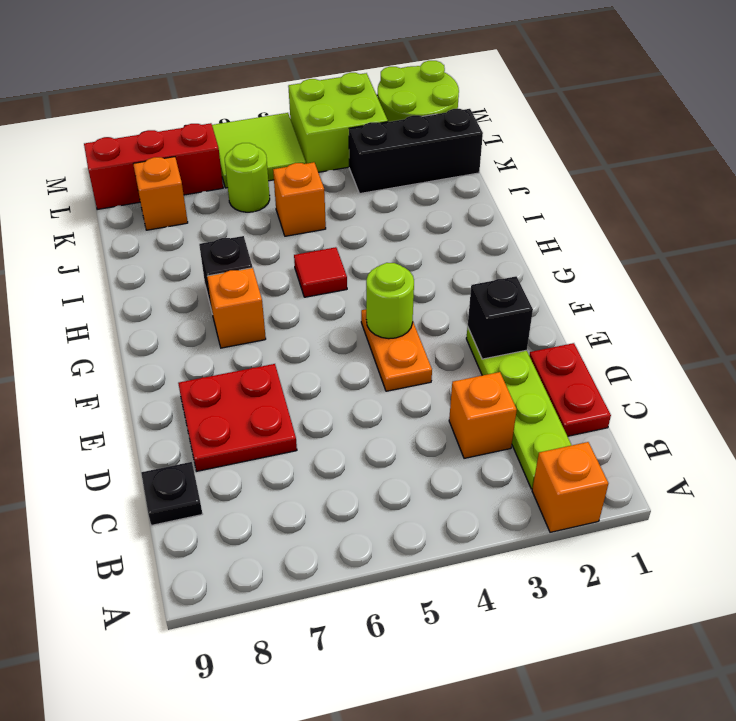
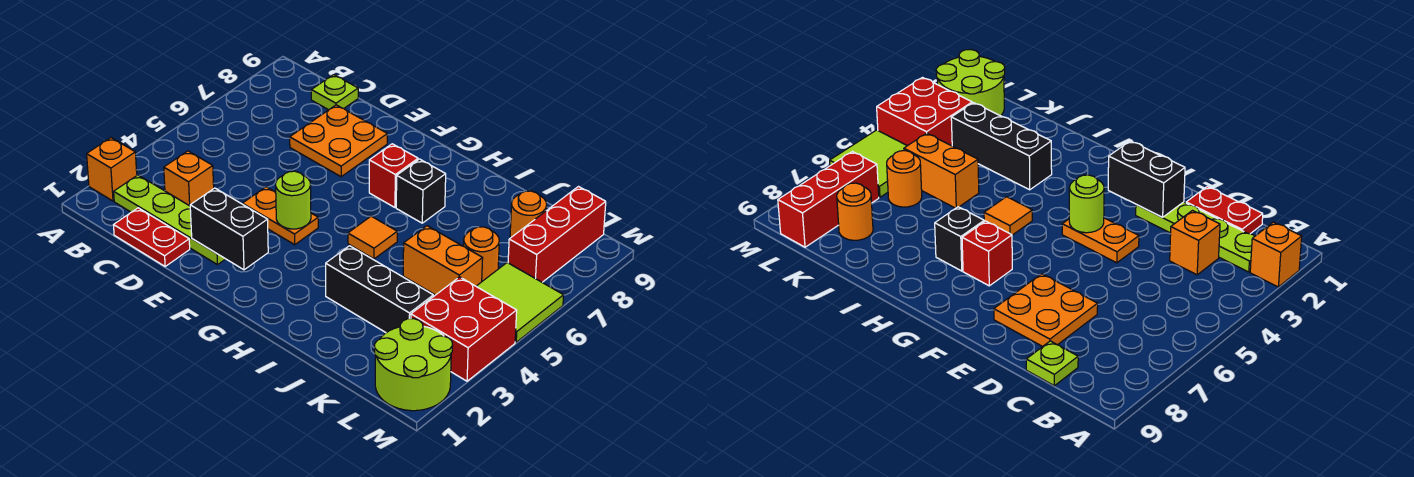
black 1x1 plate [141,462,202,525] -> lime 1x1 plate [311,75,358,110]
red 2x2 plate [178,364,297,471] -> orange 2x2 plate [290,105,387,177]
black 1x1 brick [468,276,533,359] -> black 1x2 brick [190,188,268,270]
orange 1x1 brick [207,268,266,348] -> red 1x1 brick [369,144,418,207]
red 1x1 tile [294,247,347,297] -> orange 1x1 tile [348,216,397,259]
orange 1x1 brick [273,162,326,236] -> orange 1x2 brick [403,226,483,295]
black 1x3 brick [349,109,483,194] -> black 1x3 brick turned to [326,246,433,333]
lime 1x1 round brick [225,143,270,212] -> orange 1x1 round brick [464,227,499,281]
orange 1x1 brick [133,157,188,230] -> orange 1x1 round brick [510,191,547,238]
lime 2x2 brick [288,73,388,172] -> red 2x2 brick [411,277,517,381]

